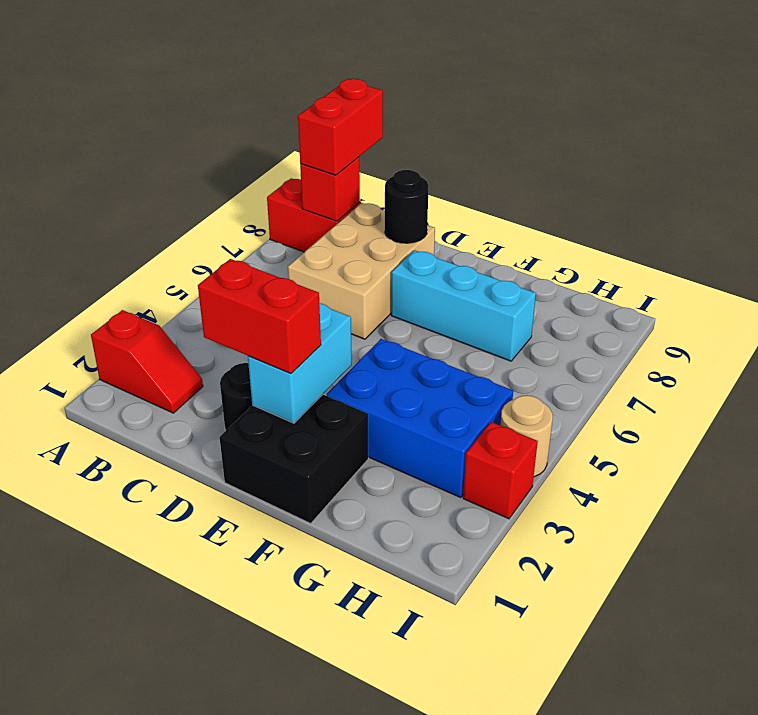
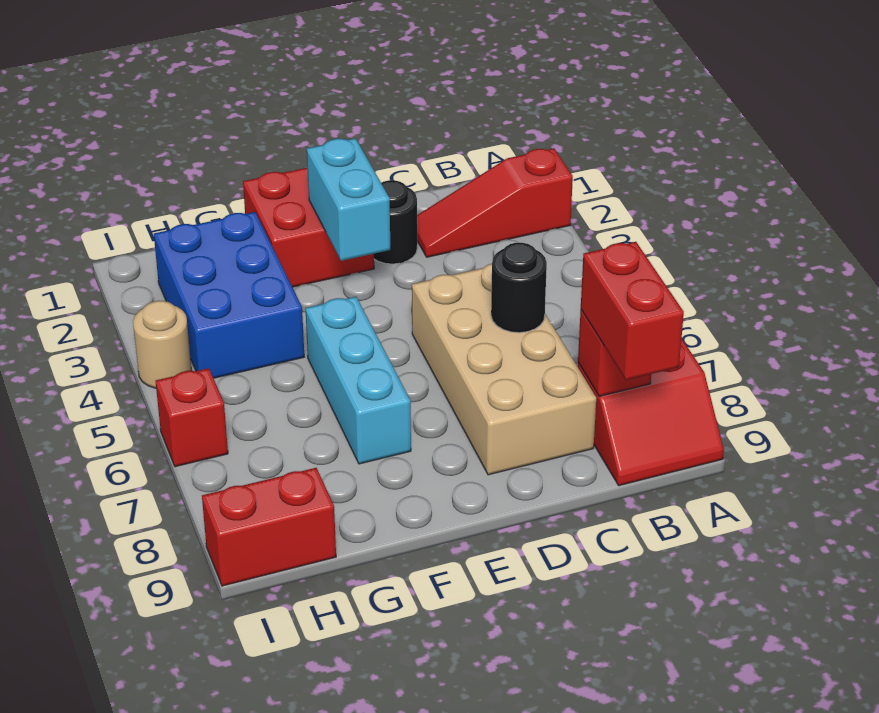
red 1x2 slope [91,310,203,413] -> red 1x3 slope [417,148,573,257]
tan 2x3 brick [288,203,435,339] -> tan 2x4 brick [412,264,596,475]
red 1x2 brick [198,259,321,373] -> red 1x2 brick moved to [202,468,336,586]
black 1x1 round brick [385,170,429,243] -> black 1x1 round brick moved to [491,243,547,333]
black 2x2 brick [220,395,368,523] -> red 2x2 brick [243,168,374,287]
cyan 1x3 brick [391,250,536,361] -> cyan 1x3 brick turned to [305,297,411,464]
blue 2x3 brick [327,339,513,498] -> blue 2x3 brick turned to [154,212,304,378]
red 1x1 brick [463,422,538,519] -> red 1x1 brick moved to [156,368,228,467]

